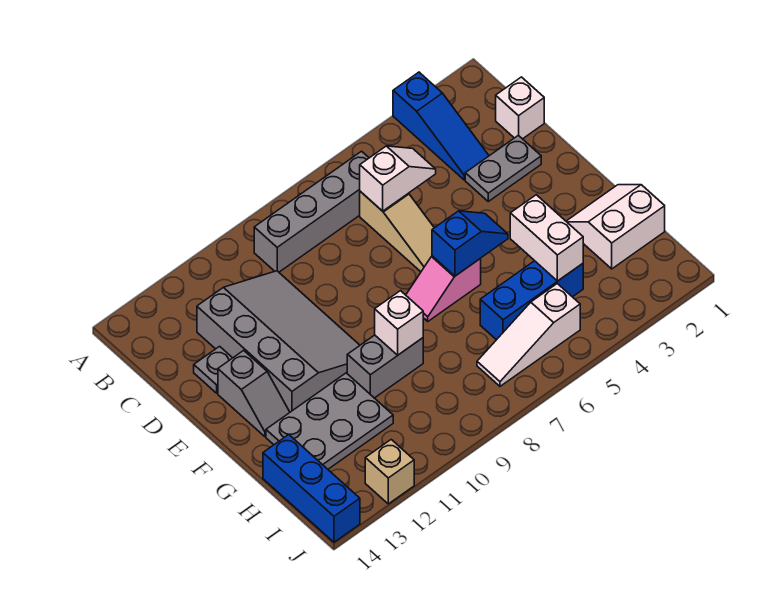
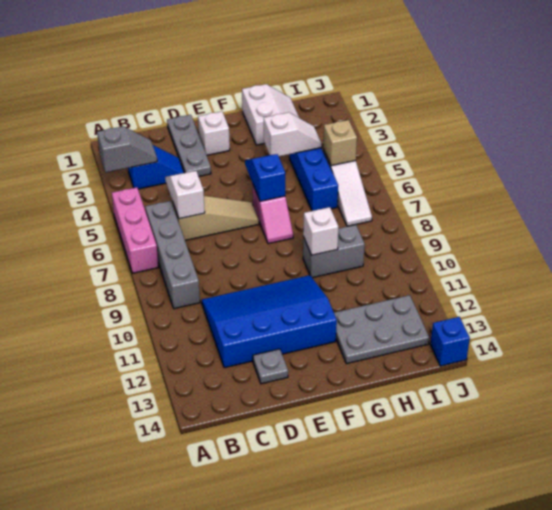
blue 1x3 slope [393,72,489,180] -> blue 1x2 slope [128,145,184,189]
none -> pink 1x3 brick [112,187,158,273]
white 1x1 brick [496,77,544,139] -> white 1x1 brick moved to [198,111,230,155]
grey 3x4 slope [197,271,360,412] -> blue 3x4 slope [202,275,337,368]
grey 1x2 plate [465,135,541,201] -> grey 1x3 plate [167,115,211,176]
grey 1x2 slope [218,350,290,437] -> grey 1x2 slope moved to [97,126,157,172]
white 2x2 slope [566,185,665,269] -> white 2x2 slope turned to [242,84,299,145]
white 1x2 brick [510,195,583,281] -> white 1x2 slope [264,112,322,156]
grey 1x2 brick [347,335,423,398] -> grey 1x2 brick turned to [303,225,365,278]
grey 2x3 plate [266,373,393,469] -> grey 2x3 plate turned to [334,295,429,364]
blue 1x3 brick [263,434,360,542] -> blue 1x1 brick [430,317,470,366]
tan 1x1 brick [365,440,414,504] -> tan 1x1 brick moved to [323,120,357,166]

